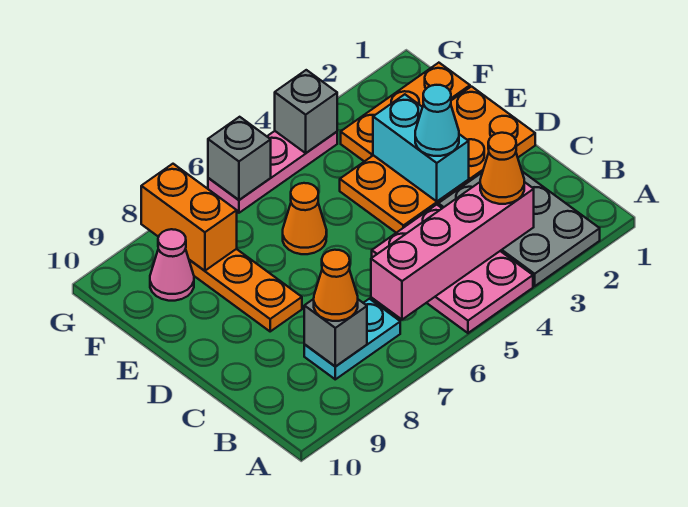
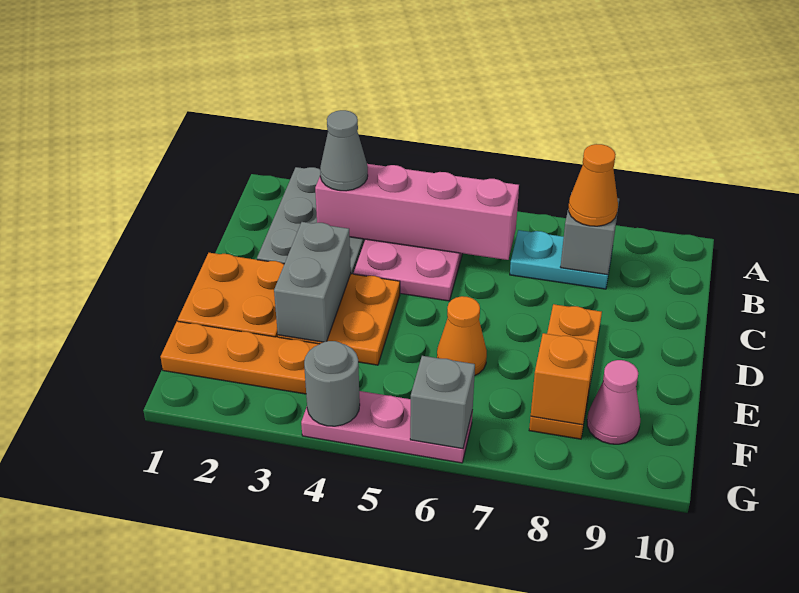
orange 1x1 cone [480,133,524,204] -> grey 1x1 cone [320,110,368,191]
cyan 1x2 brick [373,94,469,201] -> grey 1x2 brick [274,222,351,342]
cyan 1x1 cone [415,85,459,156] -> none
orange 1x2 brick [141,164,237,271] -> orange 1x1 brick [531,333,596,425]
grey 1x1 brick [275,70,337,153] -> grey 1x1 round brick [304,341,360,426]

